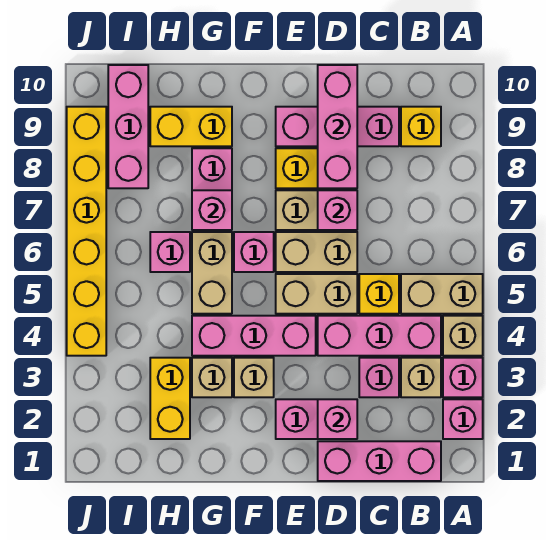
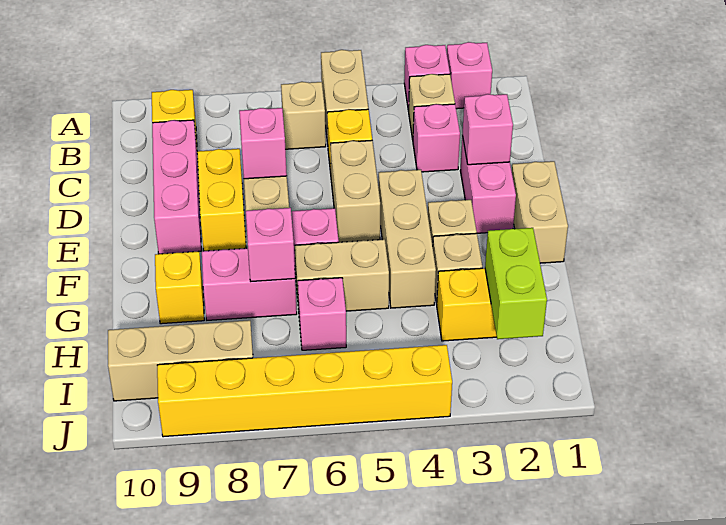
tan 1x1 brick [443,316,483,356] -> tan 1x1 brick moved to [281,82,326,149]
pink 1x3 brick [318,441,441,481] -> none
pink 1x3 brick [318,316,441,356] -> none
tan 1x2 brick [276,232,357,272] -> tan 1x2 brick moved to [512,161,568,263]
pink 1x3 brick [318,65,357,188] -> none
pink 1x3 brick [192,316,316,356] -> tan 1x3 brick [378,170,436,308]
yellow 1x2 brick [150,107,232,146] -> yellow 1x1 brick [155,251,204,324]
none -> lime 1x2 brick [485,228,547,339]
pink 1x3 brick [108,65,148,188] -> tan 1x3 brick [108,320,253,401]

